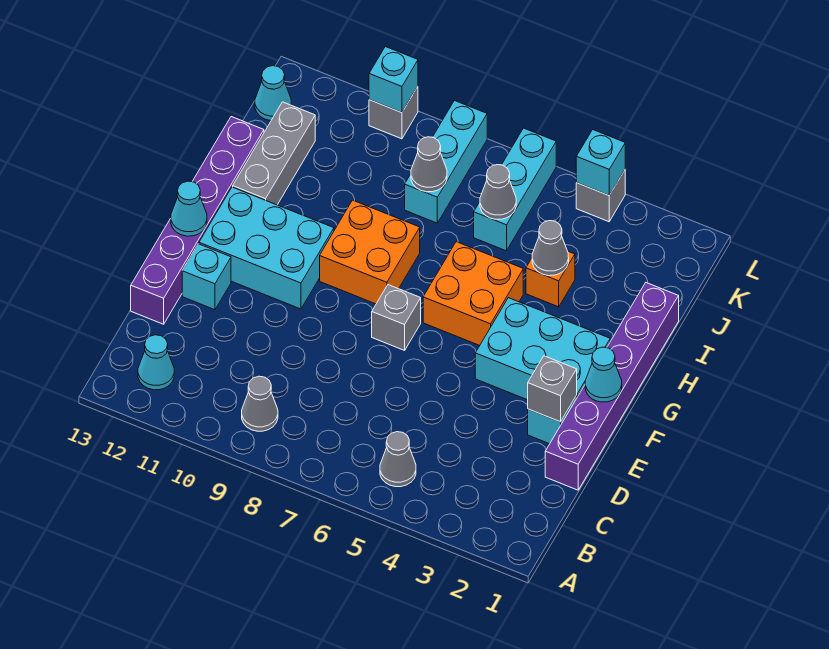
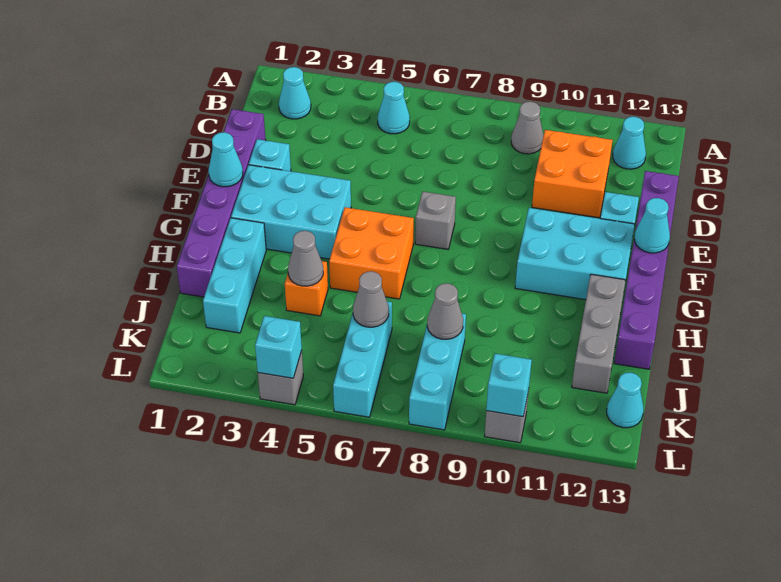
none -> cyan 1x1 cone [279,67,311,119]
grey 1x1 cone [380,432,416,487] -> cyan 1x1 cone [378,82,410,134]
grey 1x1 brick [528,356,577,422] -> none
orange 2x2 brick [320,200,420,304] -> orange 2x2 brick moved to [532,130,612,218]
none -> cyan 1x3 brick [203,218,266,333]

